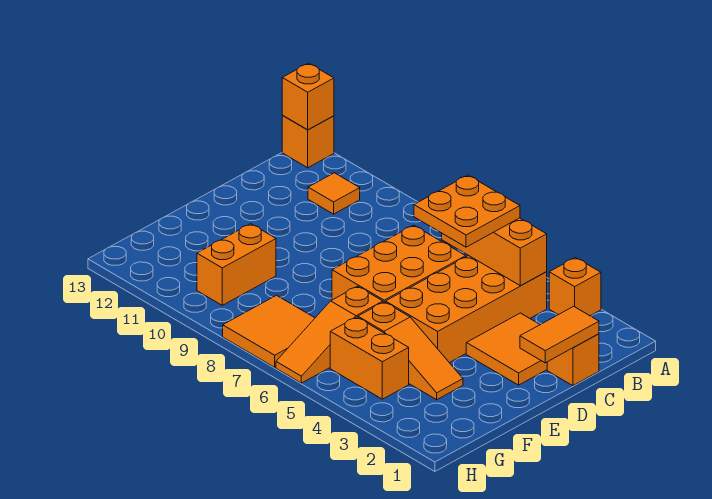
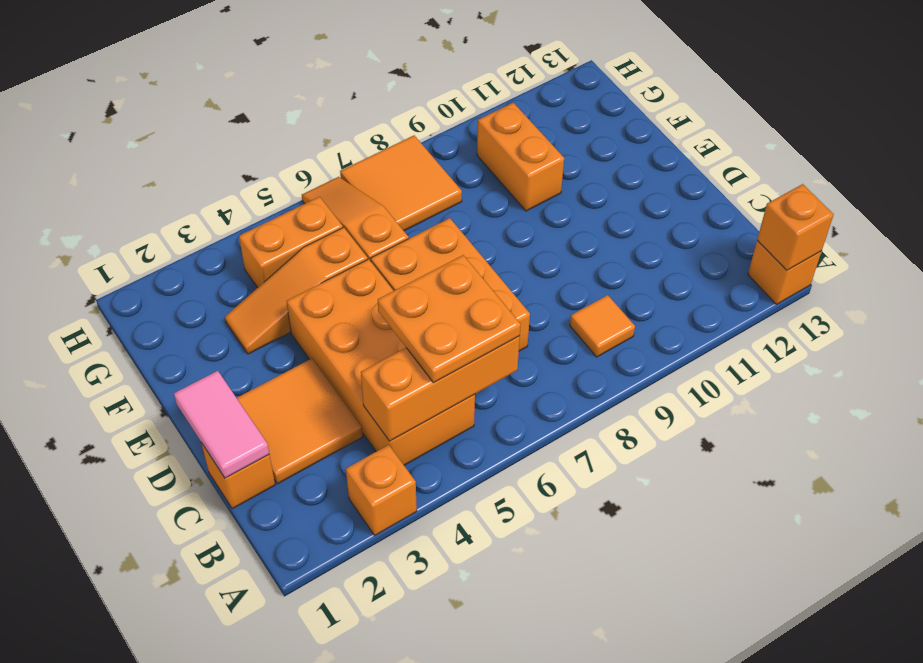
orange 1x1 tile [308,173,360,214] -> orange 1x1 tile moved to [570,295,635,357]
orange 1x2 tile [520,306,599,363] -> pink 1x2 tile [174,371,269,478]

